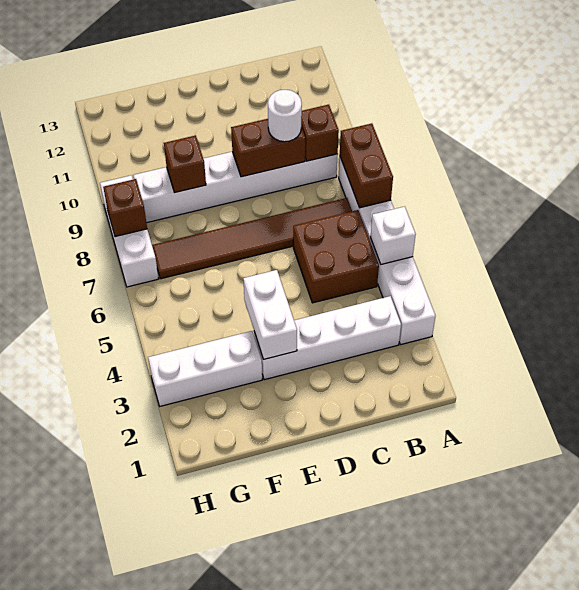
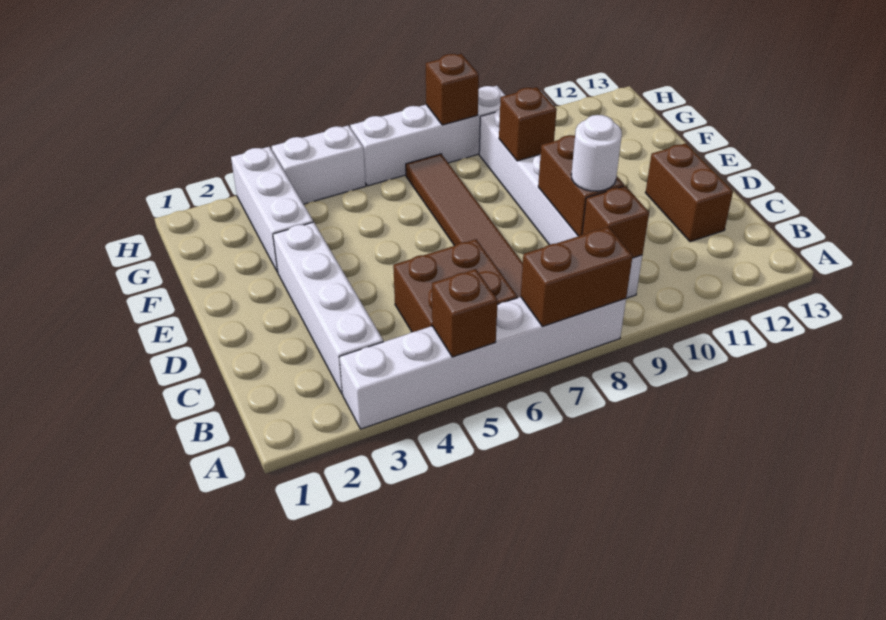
white 1x1 brick [371,207,416,264] -> brown 1x1 brick [432,269,498,357]
none -> brown 1x2 brick [646,143,733,242]
white 1x2 brick [243,270,297,359] -> white 1x2 brick moved to [272,125,366,204]
white 1x3 brick [100,175,159,287] -> white 1x4 brick [350,86,506,186]

